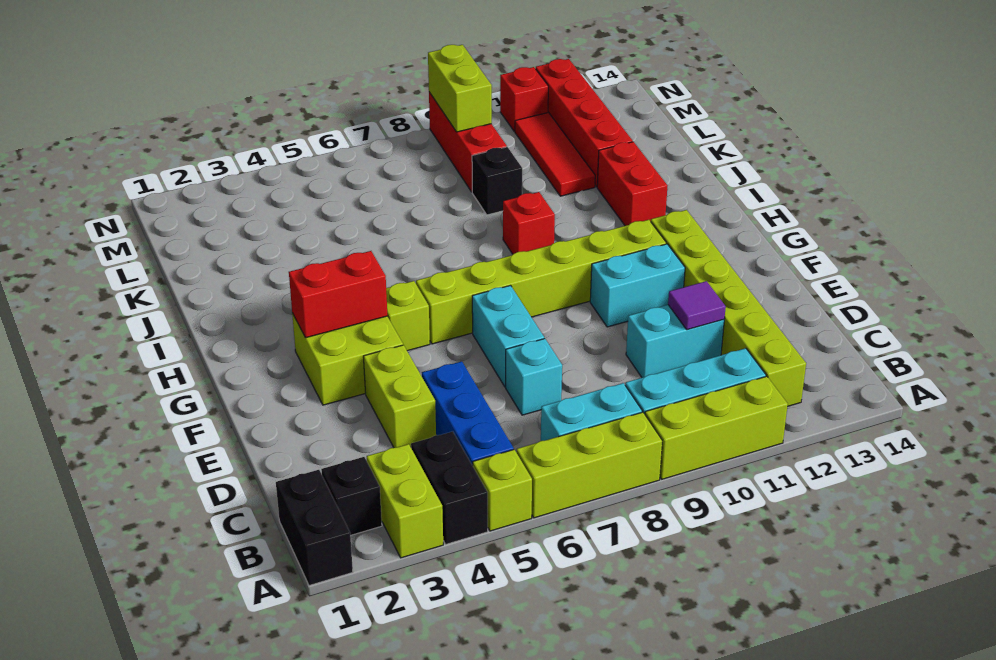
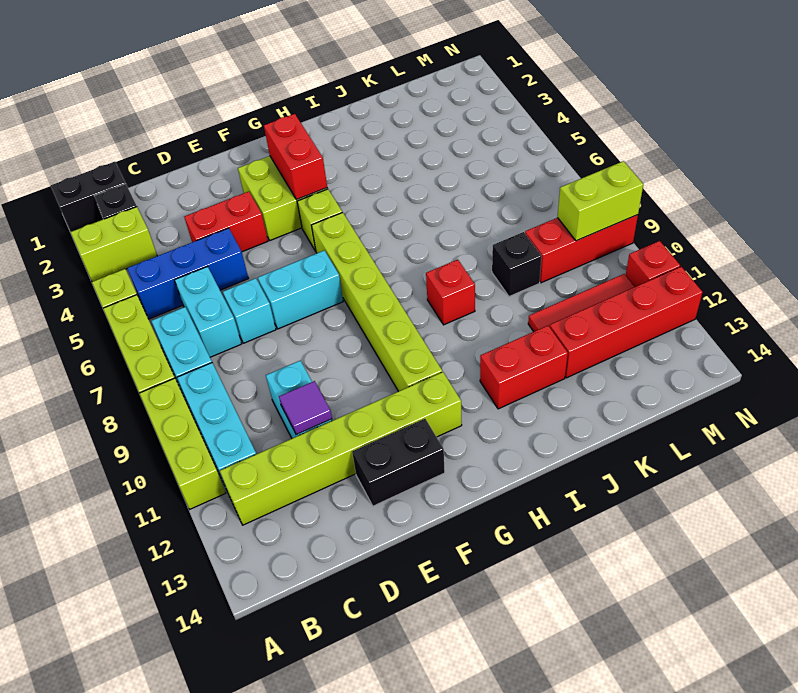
black 1x2 brick [411,432,488,544] -> black 1x2 brick moved to [352,419,445,506]
lime 1x2 brick [363,345,436,448] -> red 1x2 brick [184,192,268,252]
cyan 1x2 brick [590,244,685,327] -> cyan 1x2 brick moved to [175,267,241,357]

